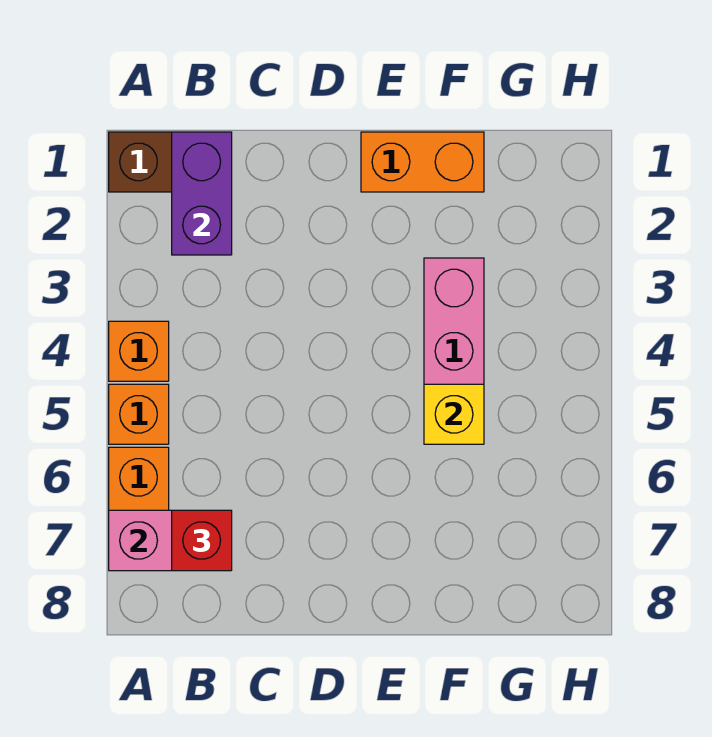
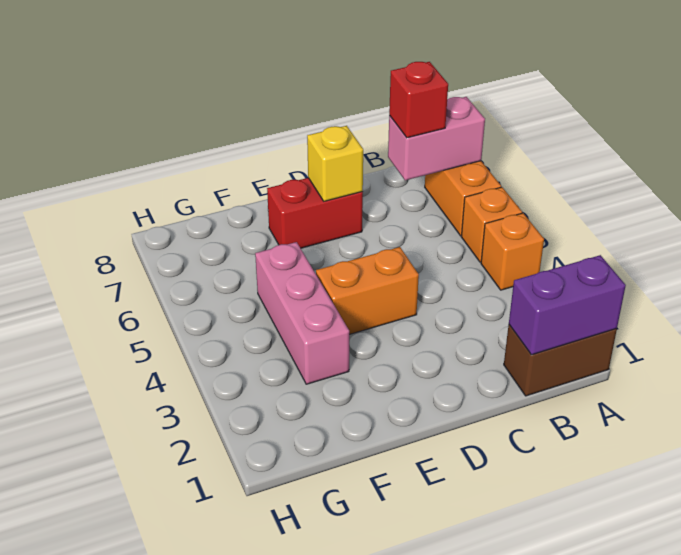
purple 1x2 brick [172,132,232,255] -> purple 1x2 brick turned to [509,255,626,355]
none -> red 1x2 brick [267,178,363,248]
orange 1x2 brick [361,132,484,192] -> orange 1x2 brick moved to [316,247,419,334]
yellow 1x1 brick [424,384,484,444] -> yellow 1x1 brick moved to [307,126,363,201]

